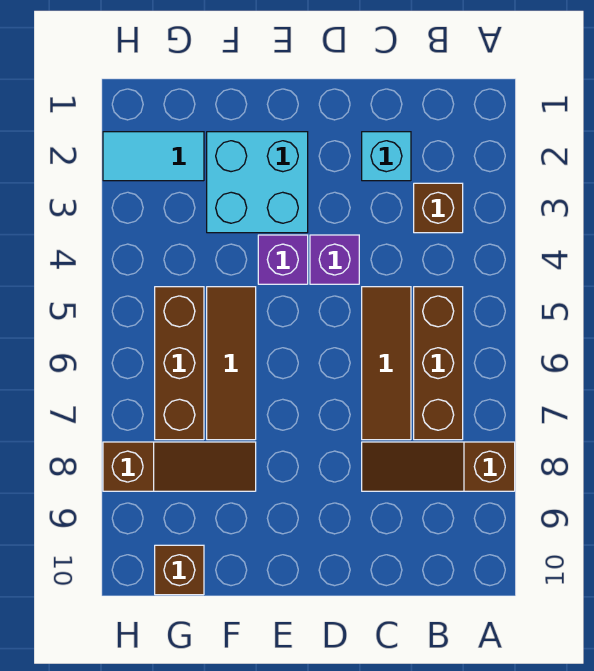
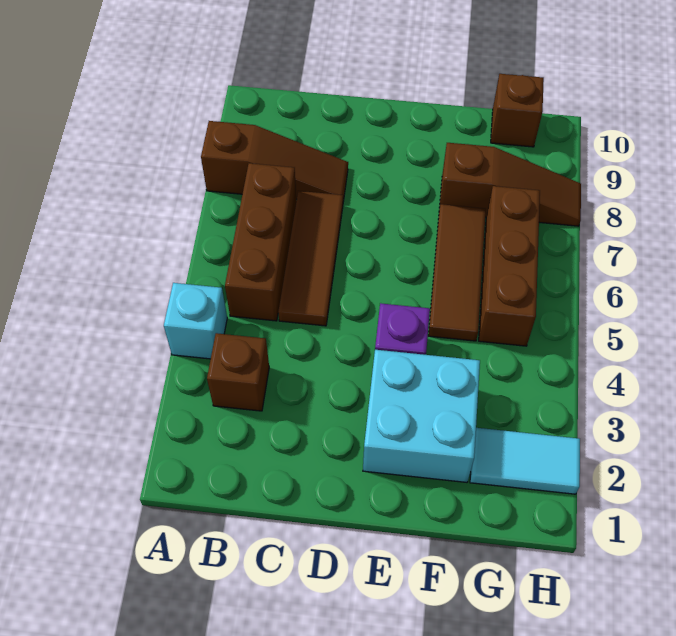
cyan 1x1 brick [362,132,411,181] -> cyan 1x1 brick moved to [164,283,227,359]
purple 1x1 brick [310,235,359,284] -> none
brown 1x3 slope [103,442,256,491] -> brown 1x3 slope turned to [439,143,581,226]

